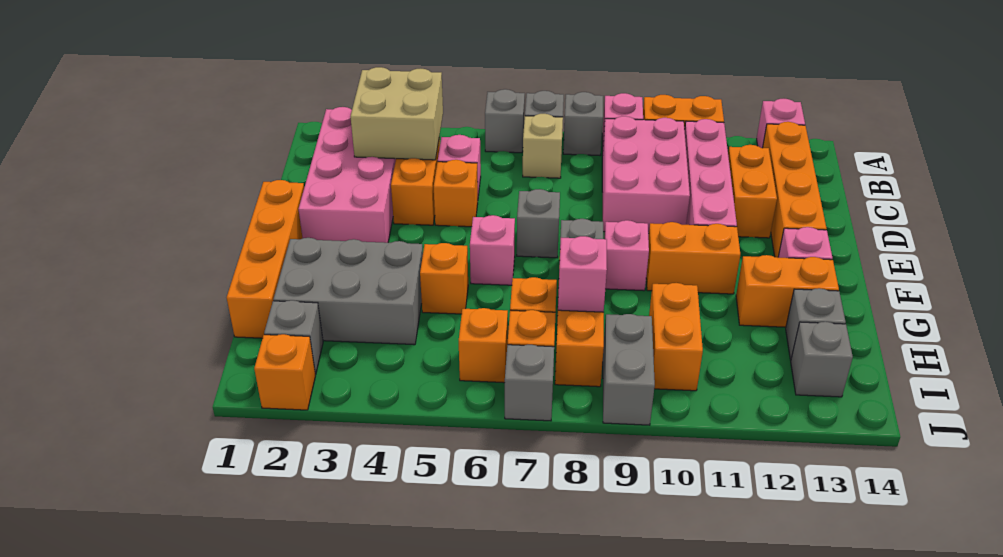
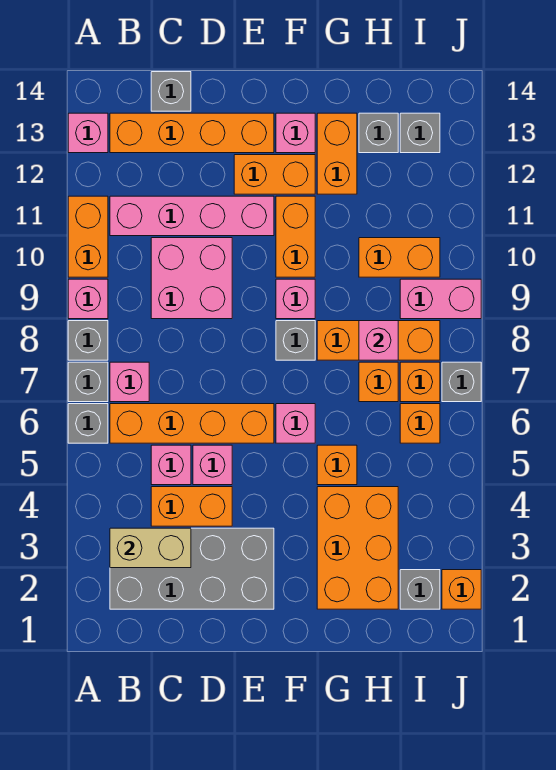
pink 2x4 brick [299,107,396,243] -> grey 2x4 brick [110,528,274,609]
tan 2x2 brick [350,67,443,160] -> tan 1x2 brick [110,528,191,568]
tan 1x1 brick [523,114,563,178] -> pink 1x1 brick [110,362,149,402]
pink 2x3 brick [602,116,690,233] -> pink 2x2 brick [151,238,232,319]
orange 1x2 brick [728,145,777,238] -> orange 1x2 brick moved to [234,155,315,194]
orange 1x1 brick [434,160,478,227] -> pink 1x1 brick [193,445,232,485]
orange 1x4 brick [227,180,304,338] -> orange 1x4 brick moved to [110,404,274,443]
grey 1x1 brick [517,189,560,258] -> grey 1x1 brick moved to [151,72,191,111]
grey 2x3 brick [273,238,423,345] -> orange 2x3 brick [317,487,398,609]
grey 1x2 brick [603,314,655,425] -> pink 1x2 brick [400,279,481,319]

